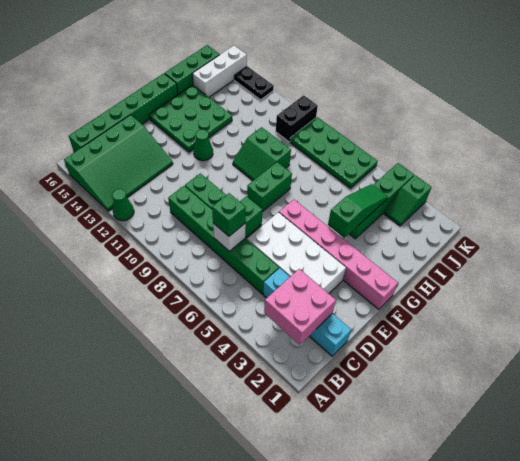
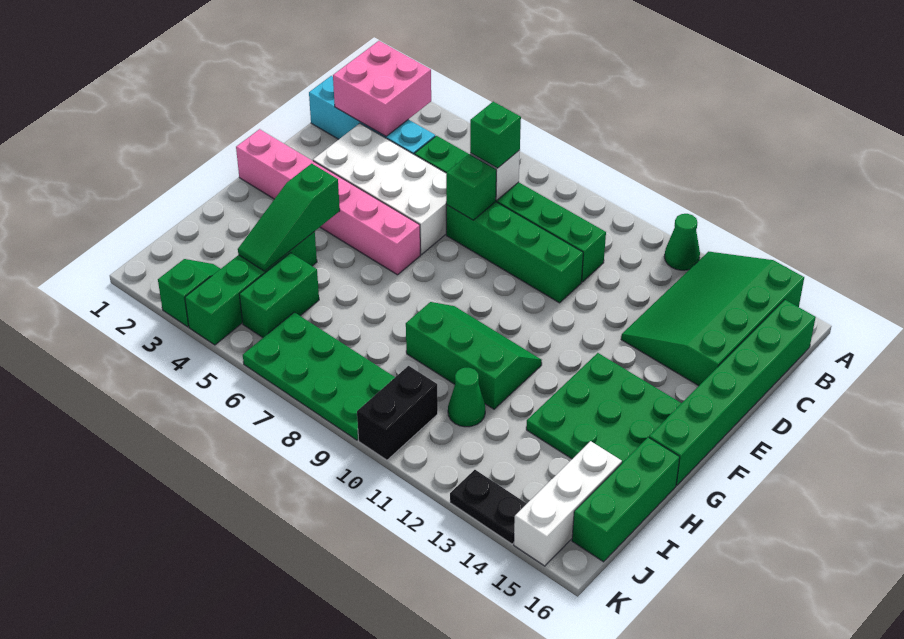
green 1x2 brick [247,162,292,212] -> green 1x2 brick moved to [239,253,319,337]
green 1x1 cone [194,130,213,161] -> green 1x1 cone moved to [448,368,485,427]
green 2x2 slope [233,127,291,181] -> green 2x3 slope [406,302,542,409]

